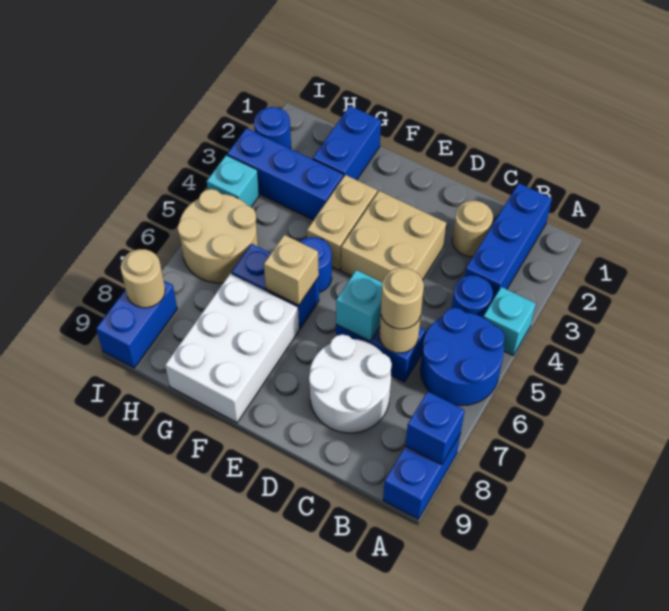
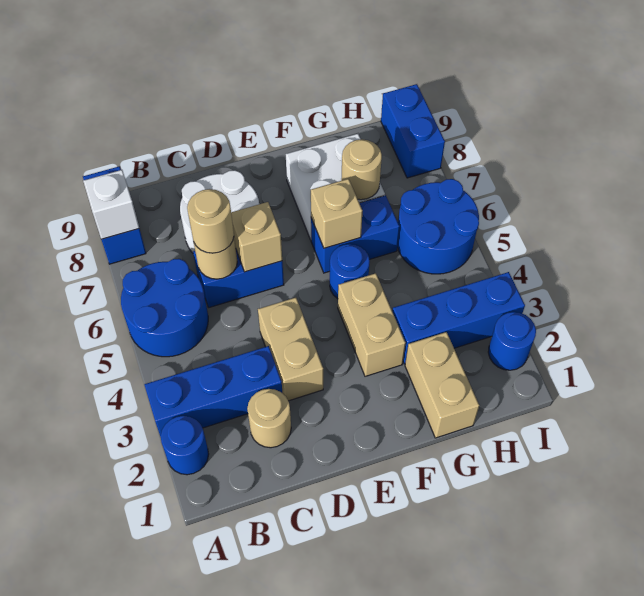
cyan 1x1 brick [483,287,536,355] -> none
blue 1x1 brick [405,392,465,465] -> white 1x1 brick [83,170,139,239]
blue 1x3 brick [465,183,552,303] -> blue 1x3 brick turned to [144,346,282,437]
blue 1x1 round brick [452,276,493,317] -> blue 1x1 round brick moved to [161,416,209,475]
tan 2x2 brick [341,191,446,282] -> tan 1x2 brick [258,298,323,401]
cyan 1x1 brick [336,270,382,341] -> tan 1x1 brick [231,202,282,272]
white 2x3 brick [165,273,299,423] -> white 2x2 brick [286,134,385,240]
blue 1x2 brick [313,106,381,180] -> tan 1x2 brick [405,332,479,438]
tan 2x2 round brick [177,189,258,283] -> blue 2x2 round brick [397,179,479,274]
cyan 1x1 brick [207,155,259,207] -> none
tan 1x1 round brick [120,249,165,308] -> tan 1x1 round brick moved to [341,139,382,200]

